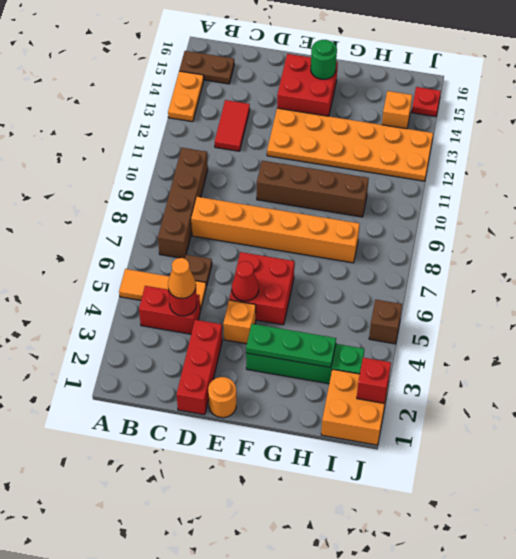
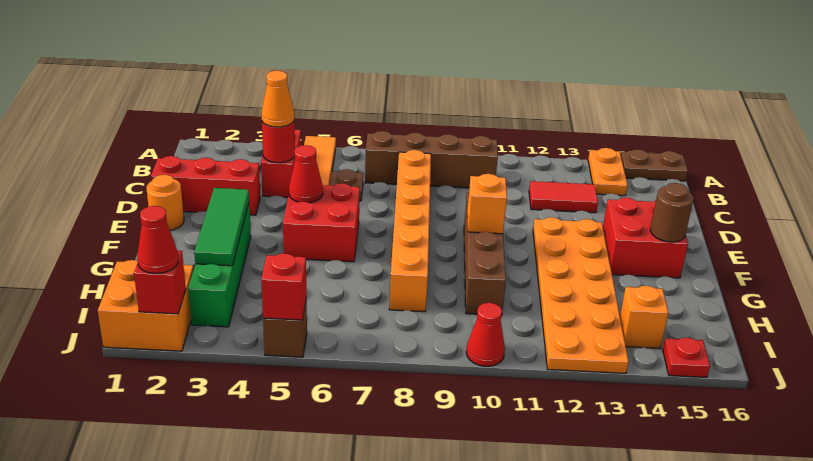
orange 1x2 plate [168,71,204,122] -> orange 1x2 plate turned to [588,148,628,196]
brown 1x2 plate [179,51,234,84] -> brown 1x2 plate turned to [621,149,688,181]
orange 1x1 brick [223,300,256,344] -> orange 1x1 brick moved to [467,174,507,234]
green 1x3 plate [246,324,336,368] -> green 1x3 tile [194,188,249,266]
green 1x1 round brick [311,40,337,79] -> brown 1x1 round brick [650,183,693,242]
none -> red 1x1 cone [137,206,178,274]
none -> red 1x1 brick [261,253,306,320]
none -> red 1x1 cone [466,303,505,366]

